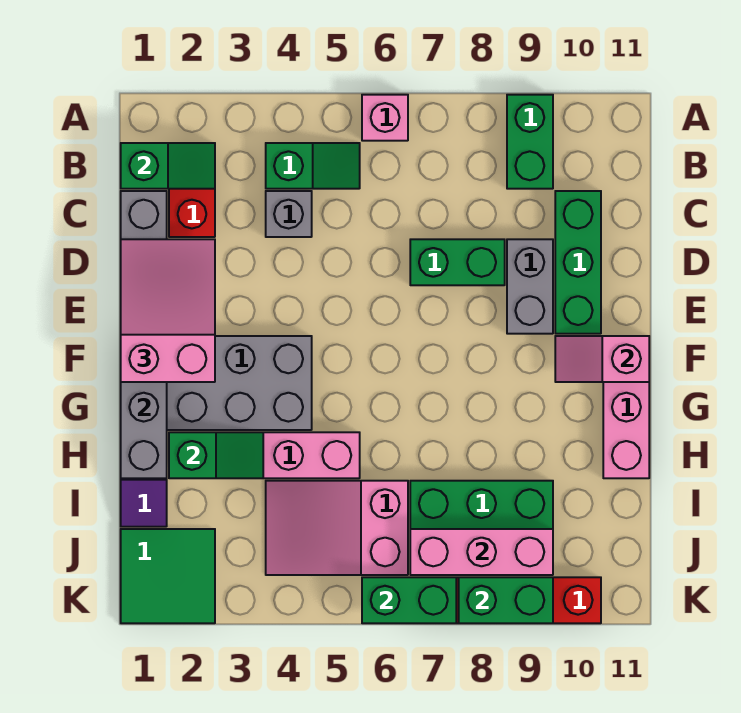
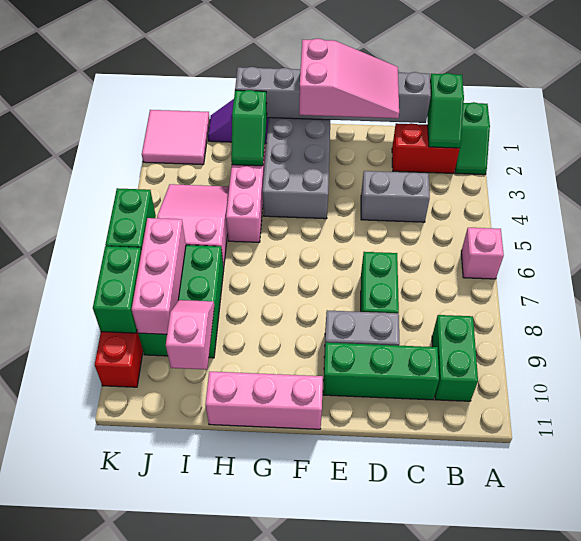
green 1x2 brick [507,95,553,189] -> green 1x2 brick turned to [432,315,478,401]
green 1x2 slope [266,143,360,189] -> green 1x2 slope moved to [455,102,490,175]
grey 1x1 brick [266,191,312,237] -> grey 1x2 brick [361,171,430,222]
pink 1x2 slope [555,336,649,382] -> pink 1x2 slope moved to [166,300,214,369]
green 2x2 tile [121,529,215,623] -> pink 2x2 tile [142,110,210,165]

